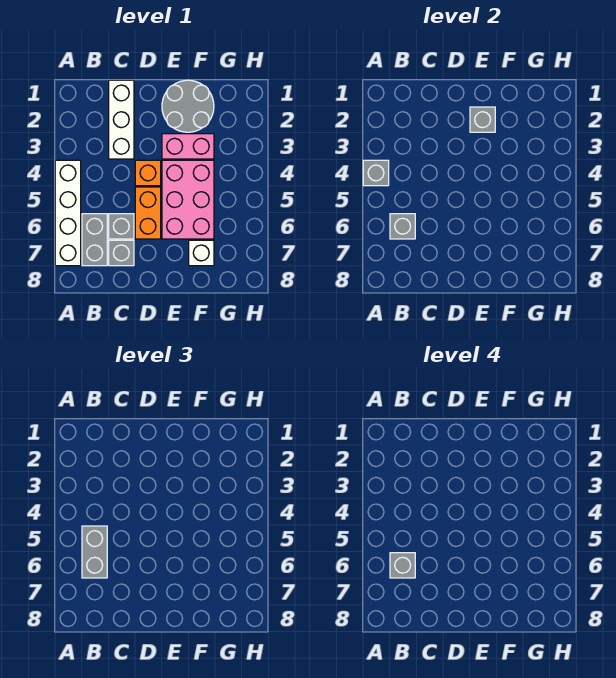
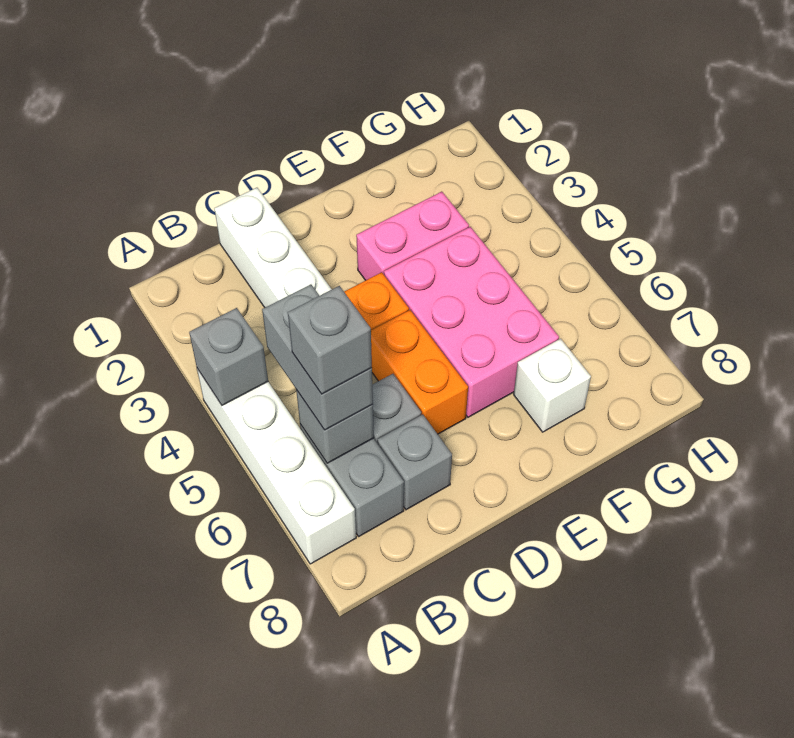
grey 2x2 round brick [162,80,214,132] -> none
grey 1x1 brick [470,107,495,132] -> none

